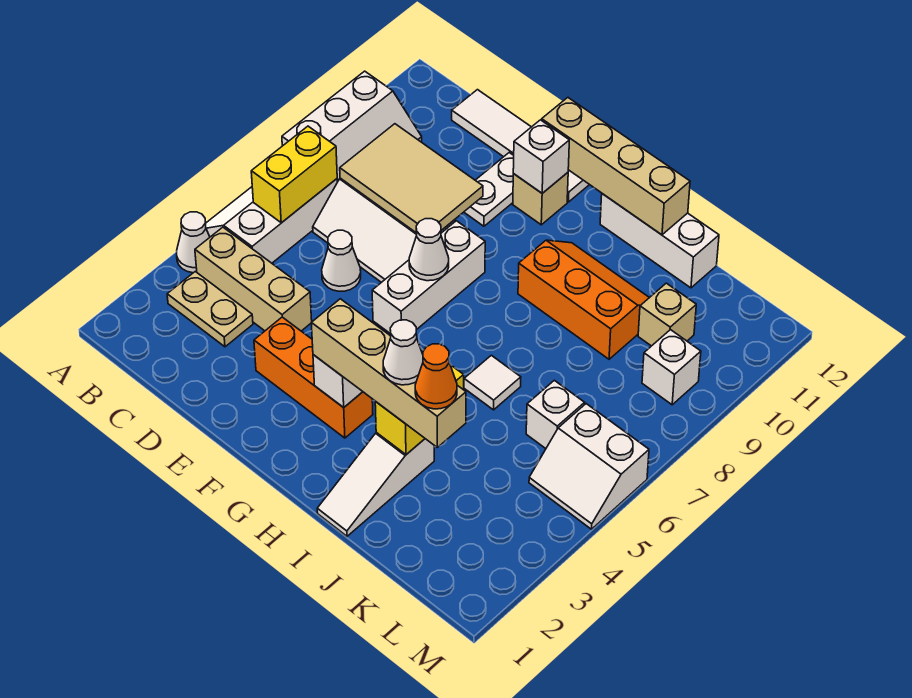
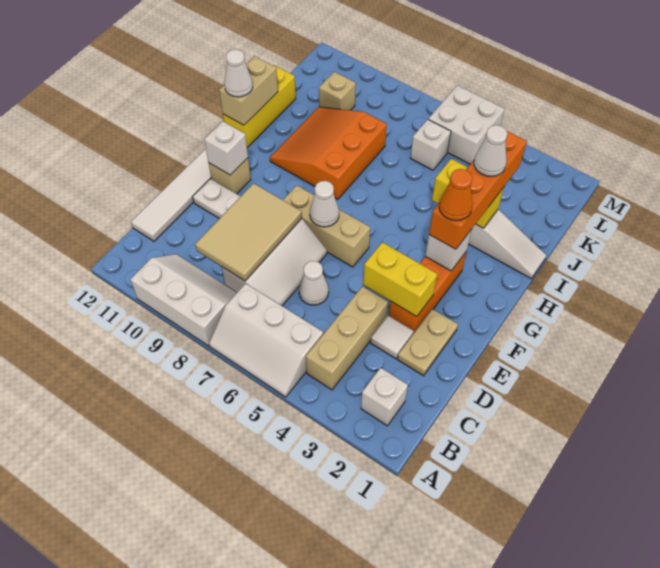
white 1x1 cone [177,212,210,273] -> white 1x1 cone moved to [224,49,253,97]
tan 1x2 plate [167,272,253,347] -> tan 1x2 plate moved to [397,309,458,376]
yellow 1x2 brick [251,126,337,223] -> yellow 1x2 brick moved to [363,242,437,317]
white 1x3 brick [372,221,485,334] -> tan 1x3 brick [283,185,370,267]
tan 1x4 brick [542,98,690,235] -> tan 1x2 brick [219,56,278,125]
tan 1x4 brick [311,299,466,447] -> orange 1x4 brick [429,131,527,249]
orange 2x3 slope [518,240,649,359] -> orange 3x3 slope [270,107,387,199]
white 1x3 brick [600,194,719,288] -> yellow 1x3 brick [223,65,296,148]
white 1x1 tile [464,355,521,410] -> white 1x1 tile moved to [371,316,414,359]
orange 1x1 cone [415,344,457,409] -> orange 1x1 cone moved to [439,169,473,221]
white 2x2 slope [529,404,649,529] -> white 2x2 brick [428,85,505,164]
white 1x1 brick [642,330,701,405] -> white 1x1 brick moved to [361,368,408,426]

